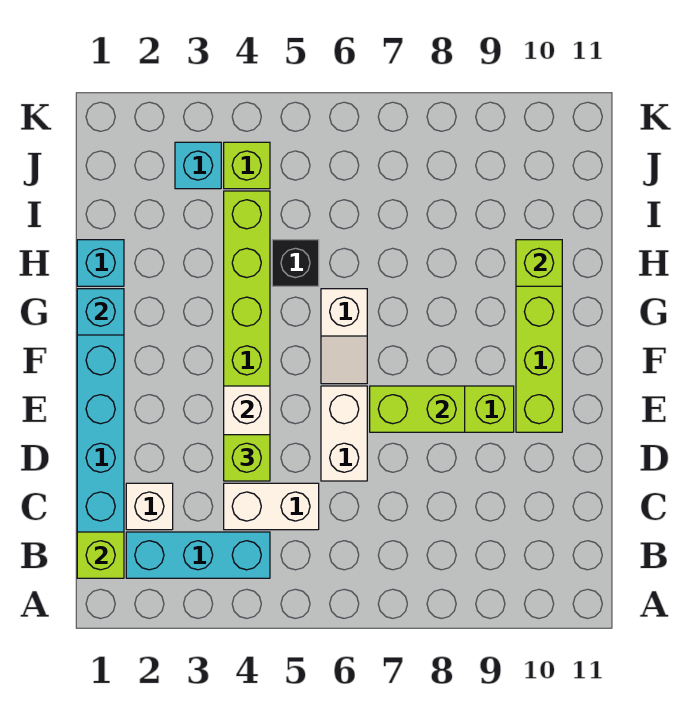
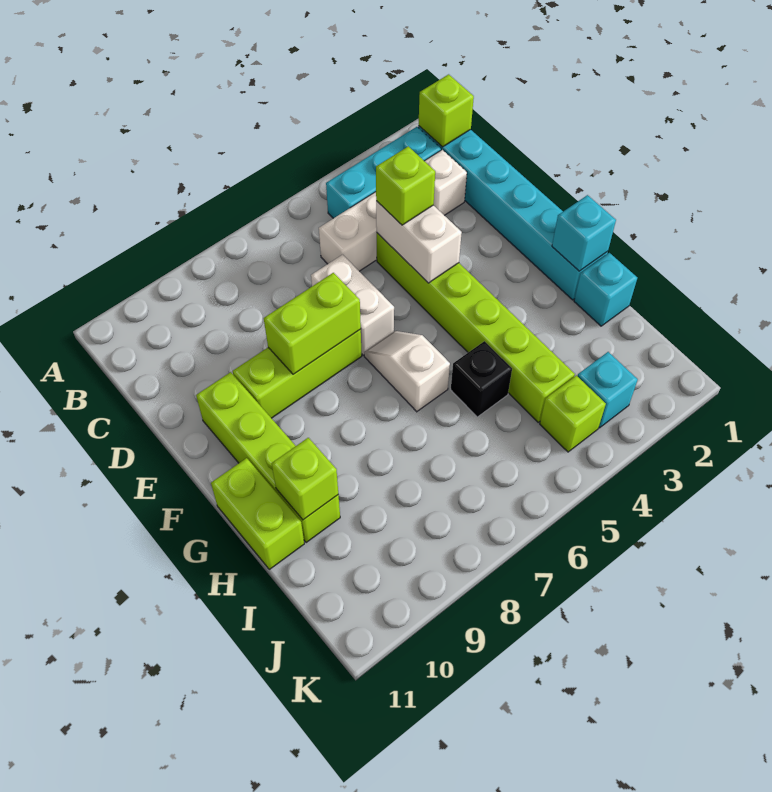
none -> lime 1x2 brick [211,458,304,569]

